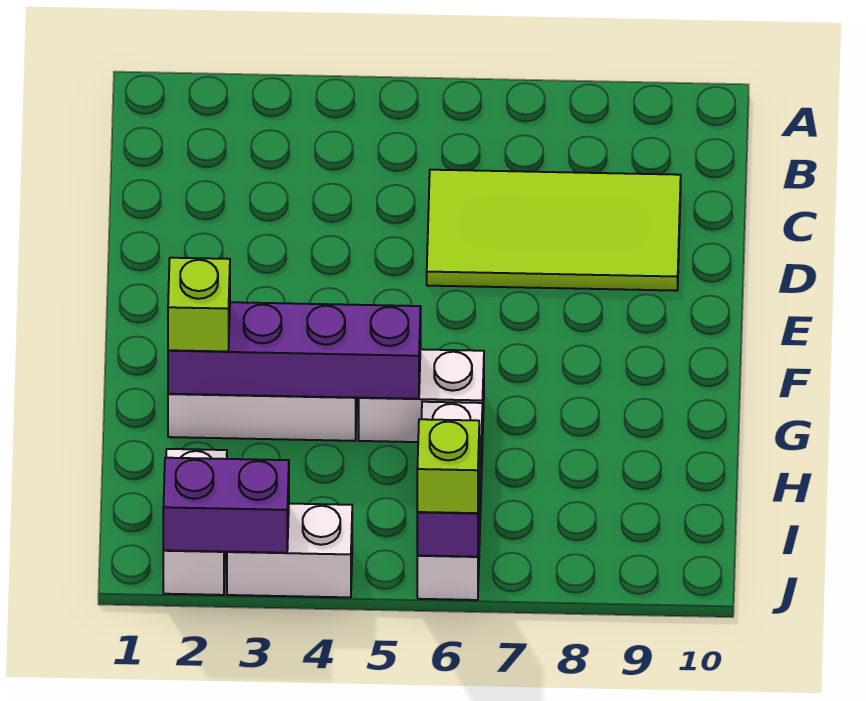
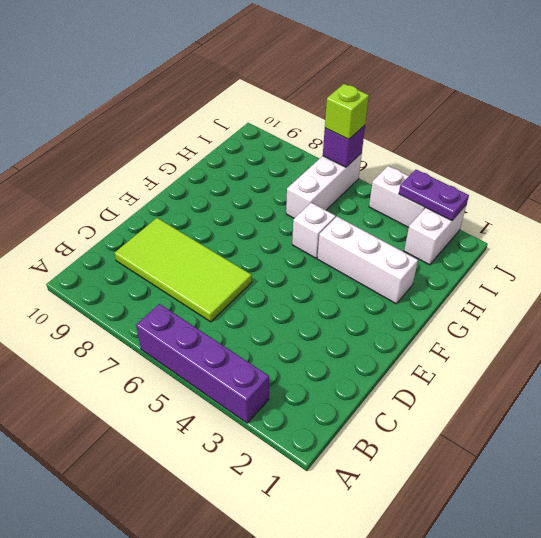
purple 1x4 brick [168,302,421,399] -> purple 1x4 brick moved to [136,304,269,423]
lime 1x1 brick [168,258,230,351] -> none
white 1x2 brick [359,349,484,443] -> white 1x1 brick [292,203,336,258]
purple 1x2 brick [163,458,289,553] -> purple 1x2 plate [399,170,469,221]

